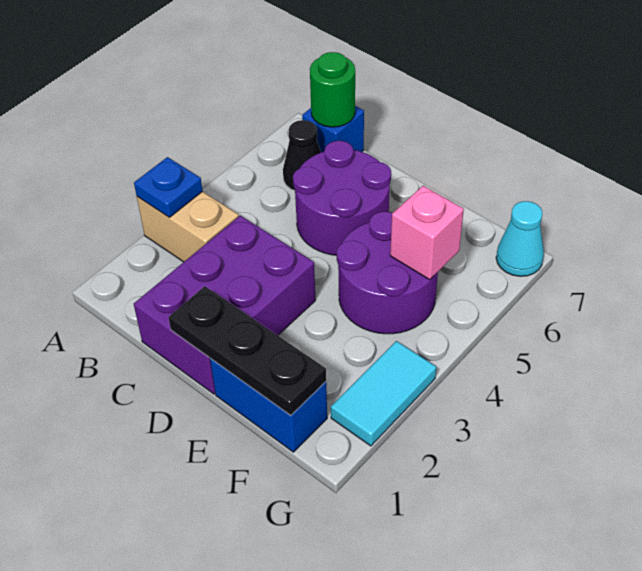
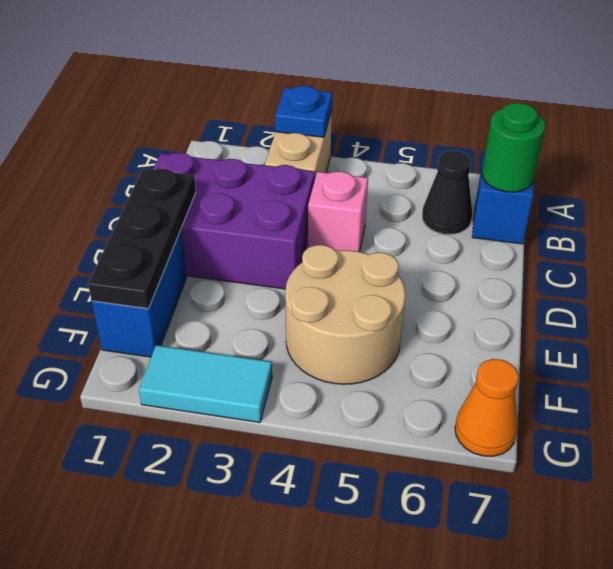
purple 2x2 round brick [293,141,391,255] -> none
purple 2x2 round brick [337,211,438,334] -> tan 2x2 round brick [285,245,405,384]
pink 1x1 brick [390,186,464,279] -> pink 1x1 brick moved to [308,171,368,252]
cyan 1x1 cone [496,201,544,276] -> orange 1x1 cone [455,359,518,456]

